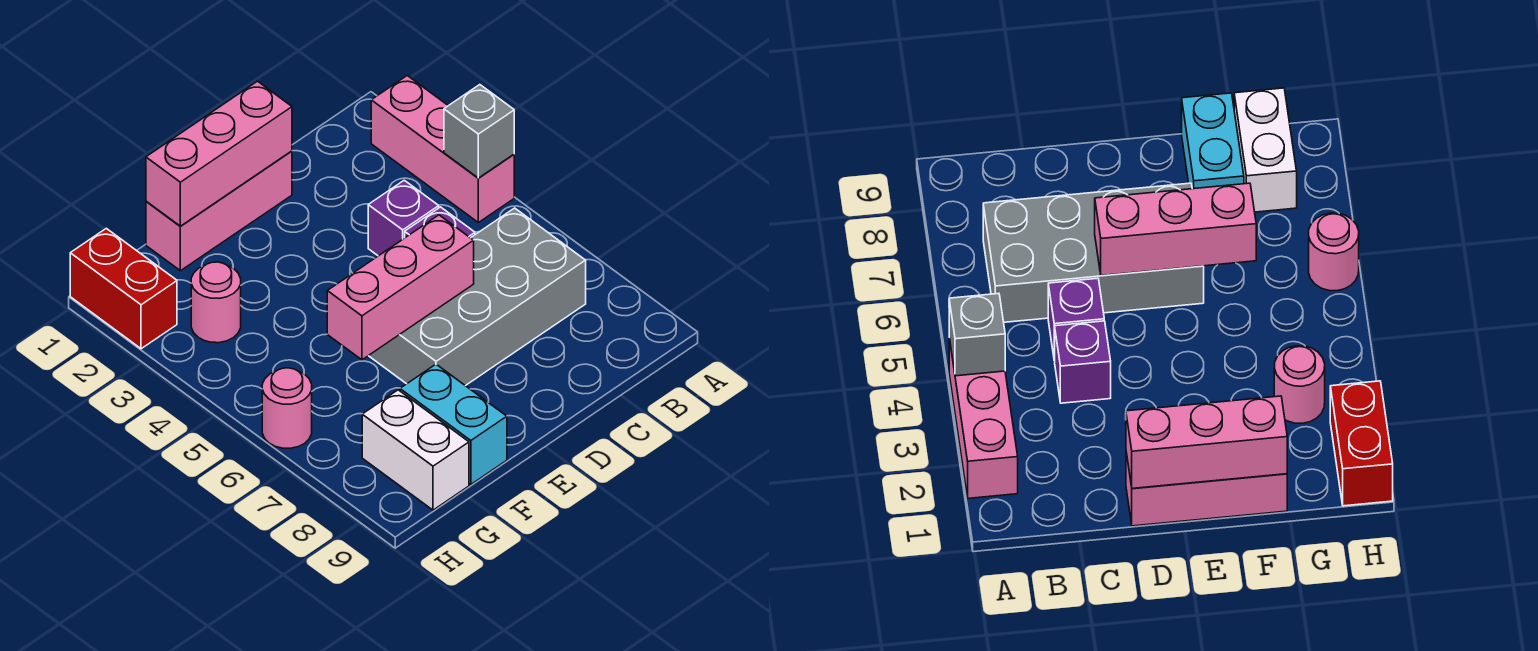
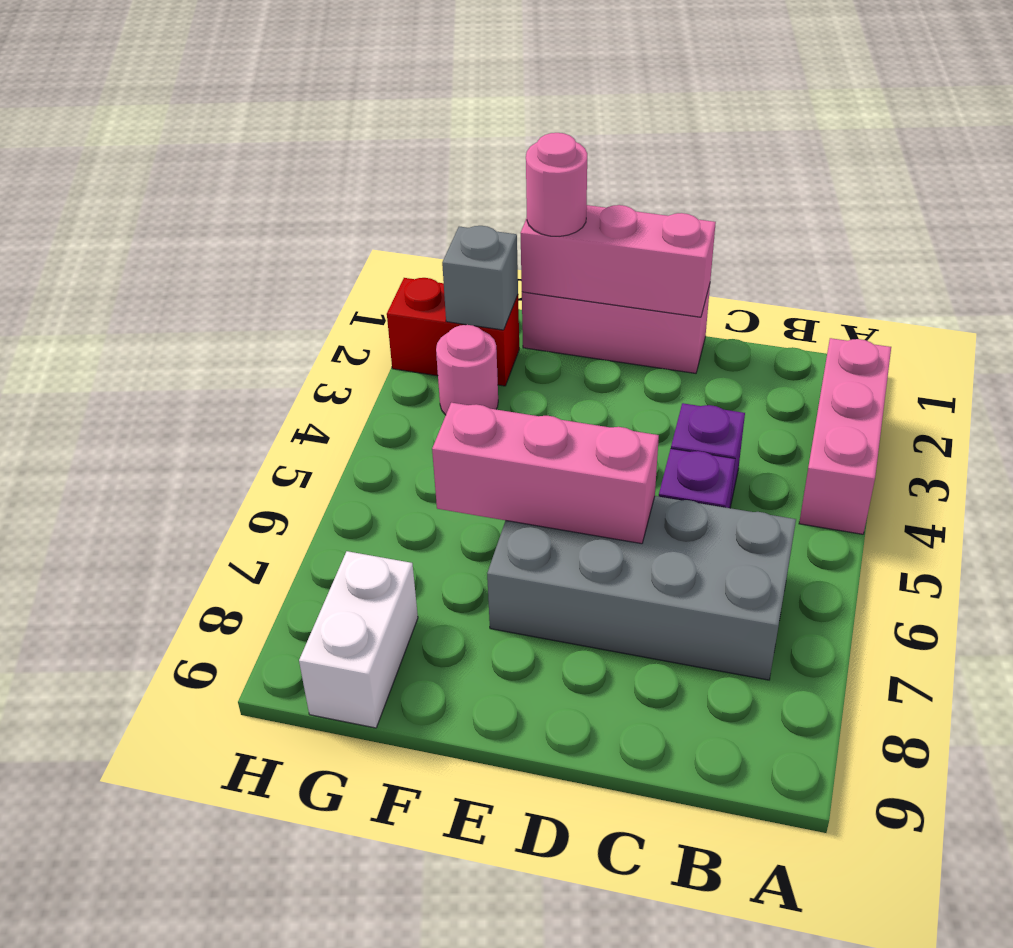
grey 1x1 brick [444,85,514,178] -> grey 1x1 brick moved to [442,226,518,330]
cyan 1x2 brick [400,364,507,484] -> none
red 1x2 brick [70,228,177,349] -> red 1x2 brick turned to [387,278,519,386]
pink 1x1 round brick [262,368,312,448] -> pink 1x1 round brick moved to [526,133,587,236]

